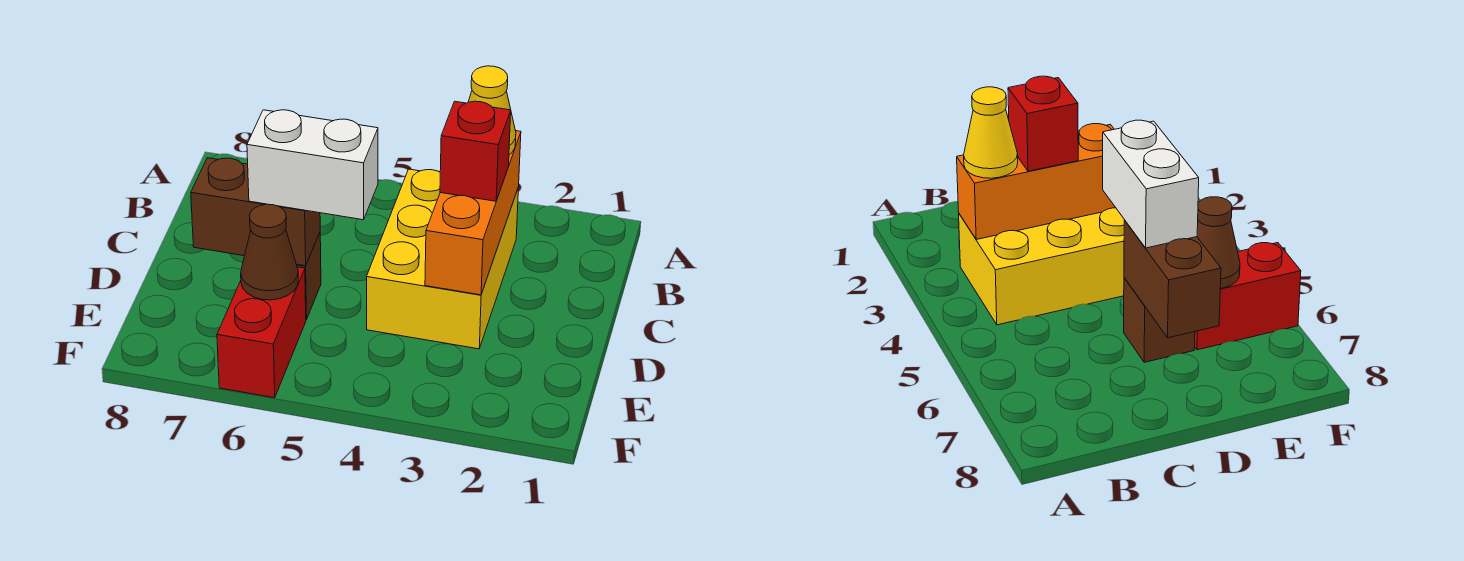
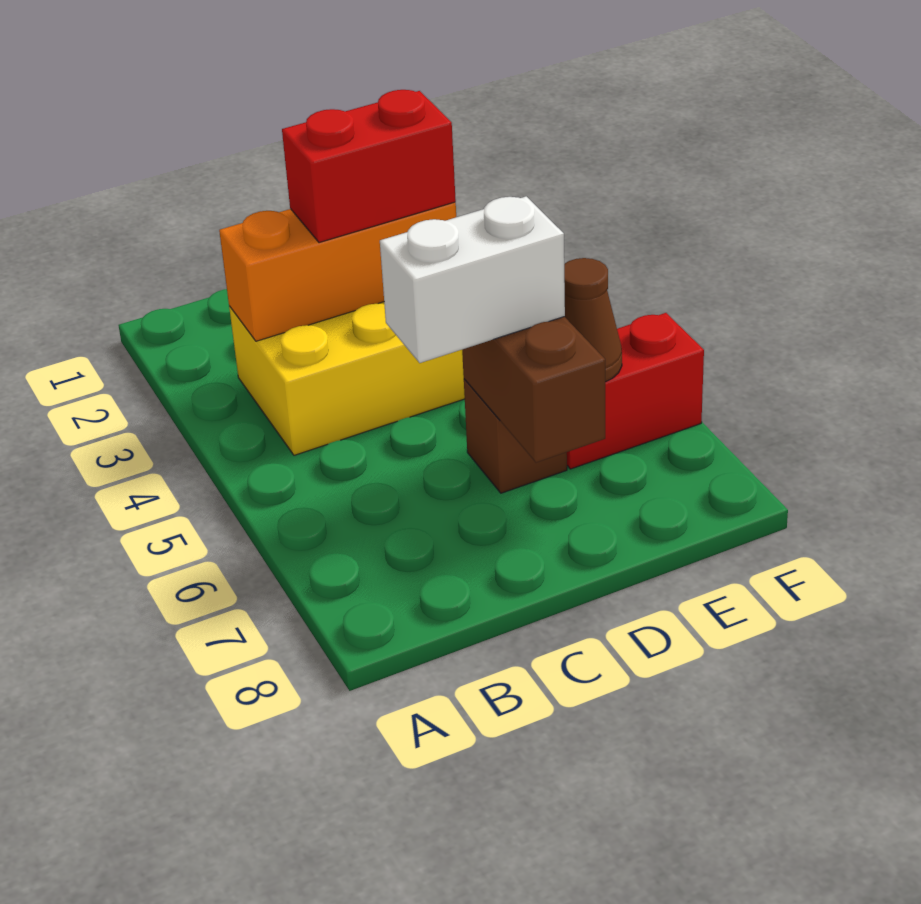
yellow 1x1 cone [469,66,516,155] -> none
red 1x1 brick [440,101,511,201] -> red 1x2 brick [282,90,456,243]
white 1x2 brick [247,110,378,220] -> white 1x2 brick turned to [380,196,565,363]

